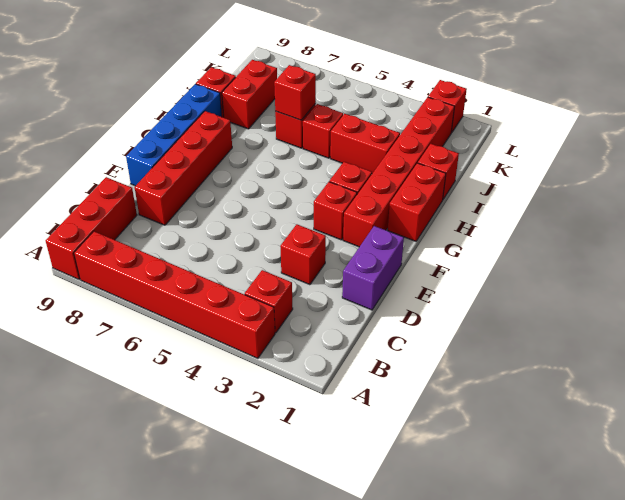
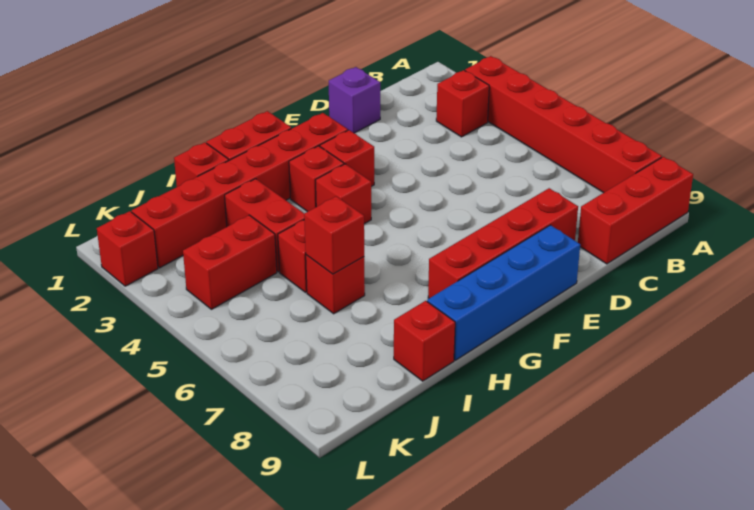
purple 1x2 brick [342,226,404,310] -> purple 1x1 brick [329,67,380,133]
red 1x1 brick [281,224,326,285] -> red 1x1 brick moved to [316,164,371,224]
red 1x2 brick [222,60,277,129] -> red 1x2 brick moved to [183,215,277,309]

